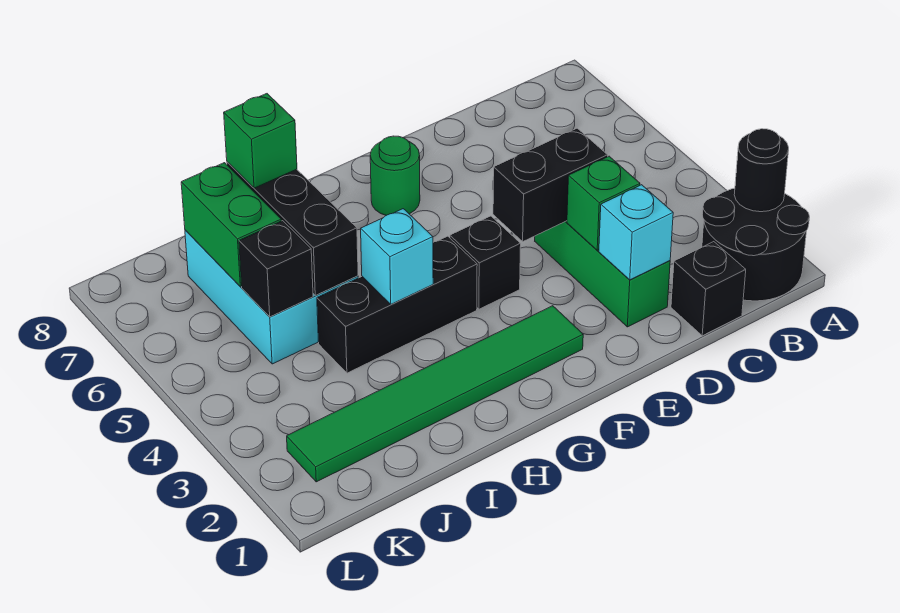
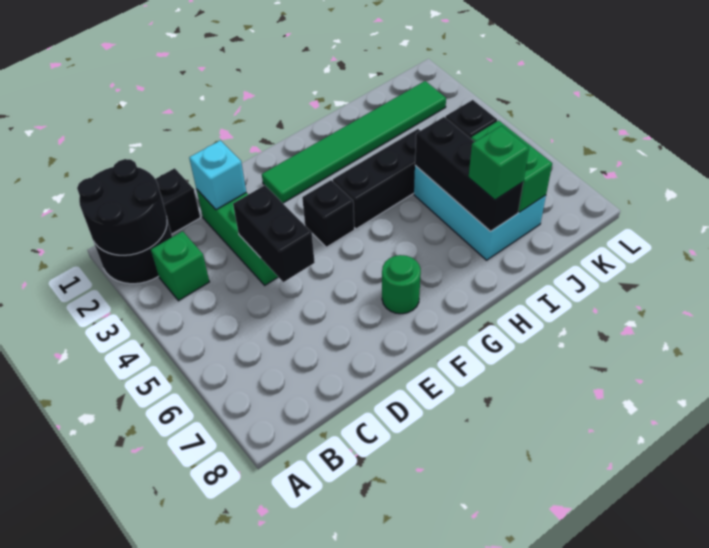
black 1x1 round brick [734,129,789,212] -> black 2x2 round brick [77,159,167,255]
green 1x1 brick [567,156,640,250] -> green 1x1 brick moved to [151,231,209,301]
black 1x2 brick [493,128,608,241] -> black 1x2 brick turned to [233,185,315,282]
cyan 1x1 brick [361,209,433,304] -> none

